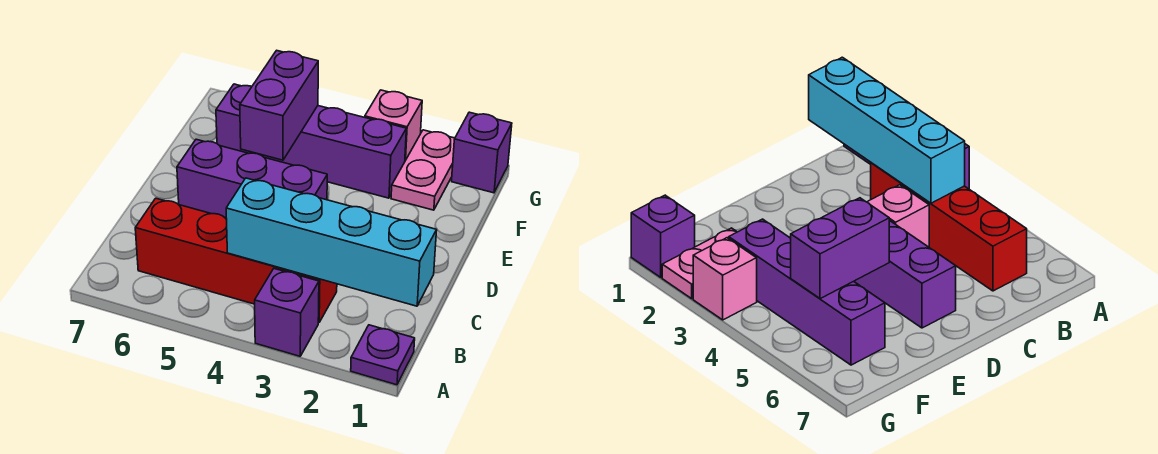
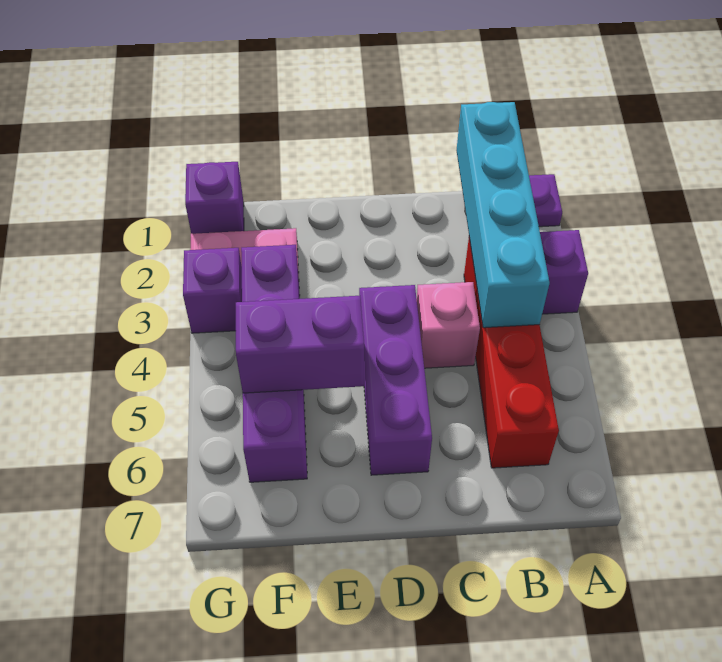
pink 1x1 brick [365,90,422,161] -> purple 1x1 brick [183,248,242,333]

